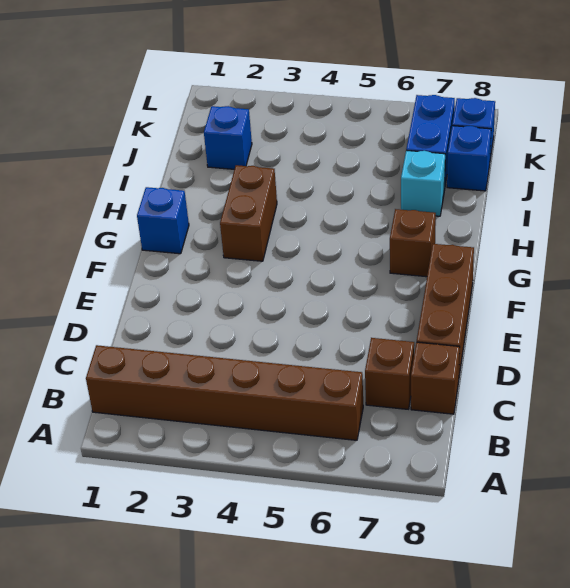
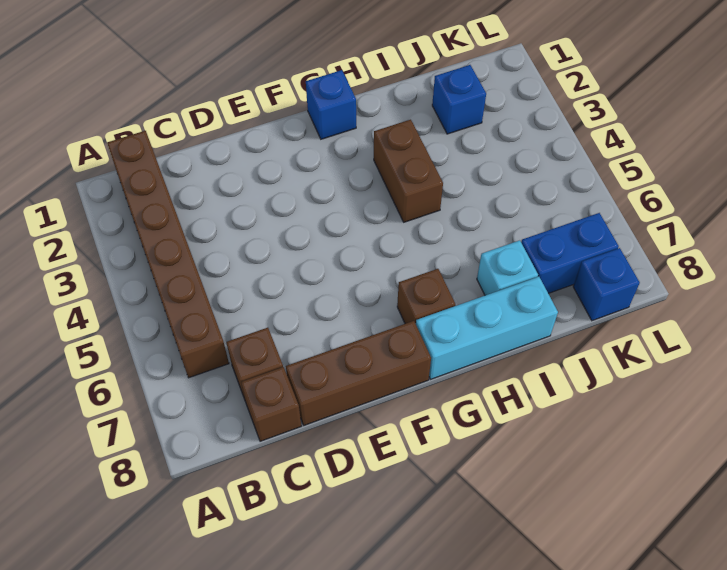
brown 1x2 brick [220,165,277,261] -> brown 1x2 brick turned to [374,120,443,222]
none -> cyan 1x3 brick [416,277,558,379]
blue 1x1 brick [447,126,491,191] -> none

